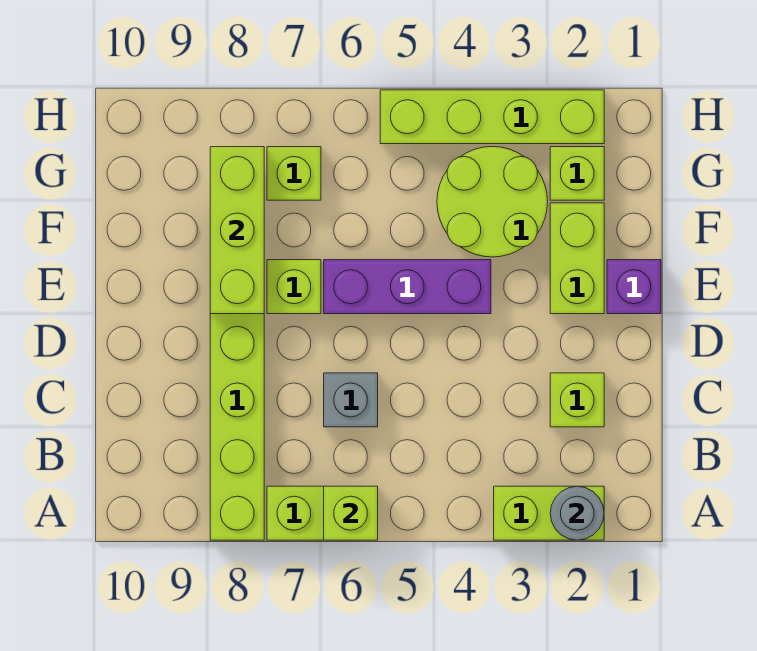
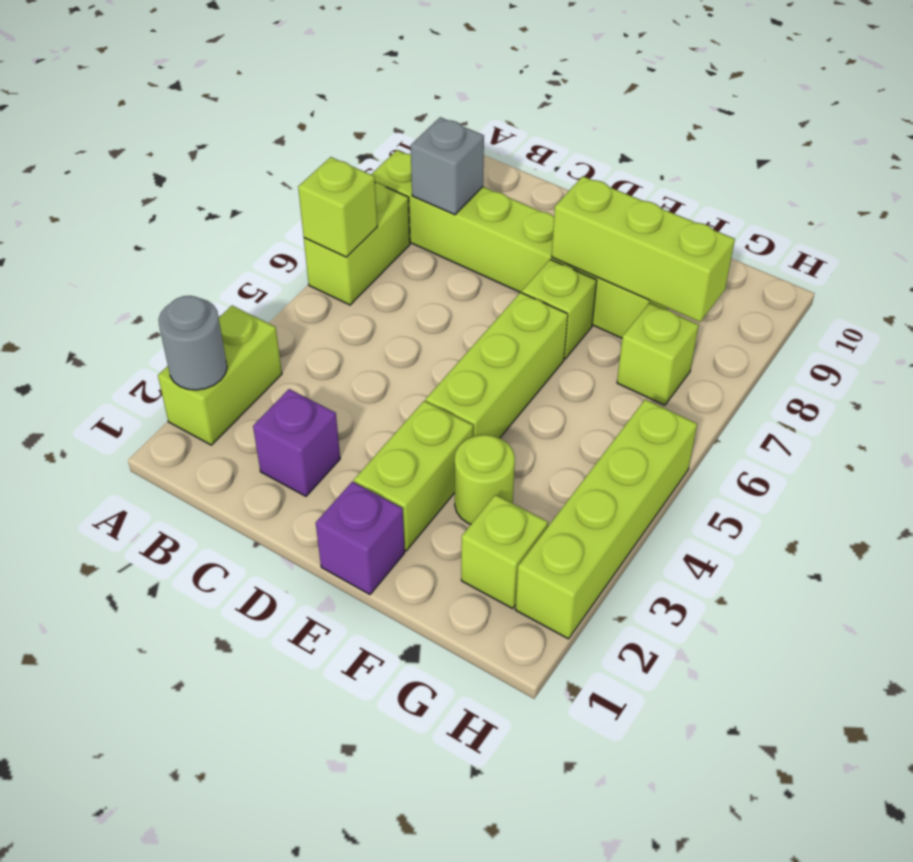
lime 1x1 brick [550,373,604,427] -> purple 1x1 brick [253,389,340,496]
grey 1x1 brick [324,373,378,427] -> grey 1x1 brick moved to [411,117,484,215]
lime 1x2 brick [550,203,604,314] -> lime 1x2 brick turned to [354,401,473,551]
purple 1x3 brick [324,260,491,314] -> lime 1x3 brick [426,292,568,438]
lime 2x2 round brick [437,147,548,257] -> lime 1x1 round brick [455,435,515,524]

